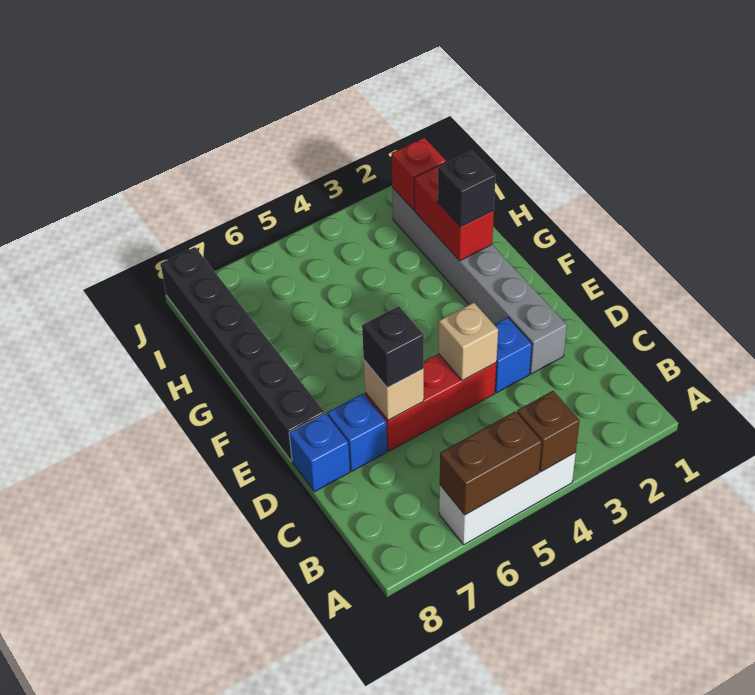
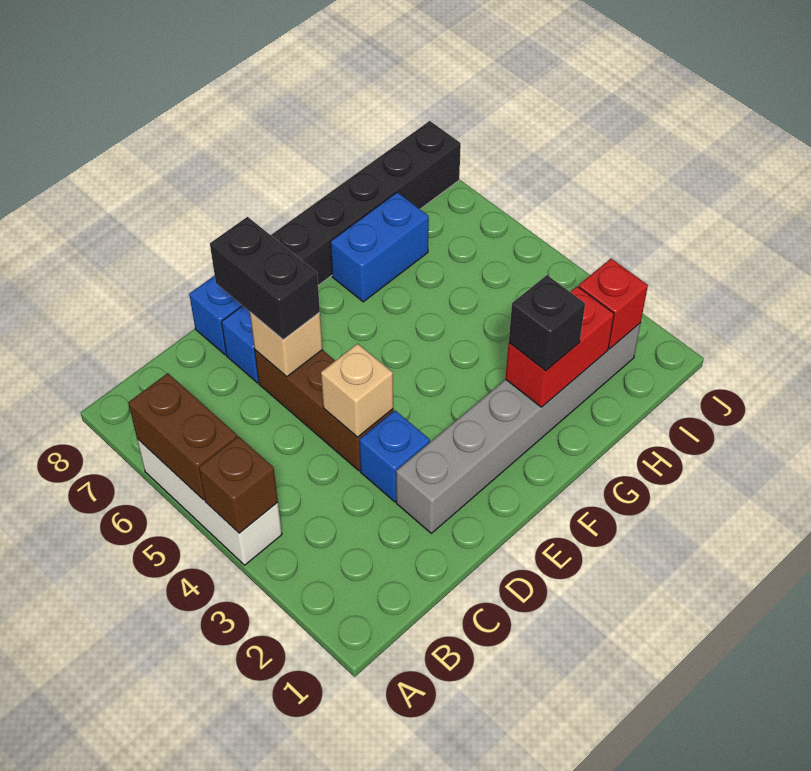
red 1x3 brick [365,354,496,451] -> brown 1x3 brick [255,350,393,471]
black 1x1 brick [362,306,424,388] -> black 1x2 brick [210,217,320,340]
none -> blue 1x2 brick [330,192,429,302]

